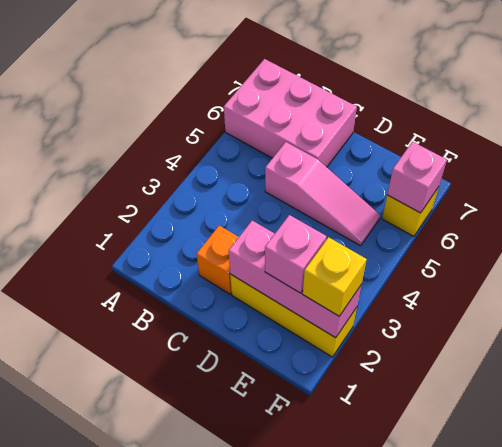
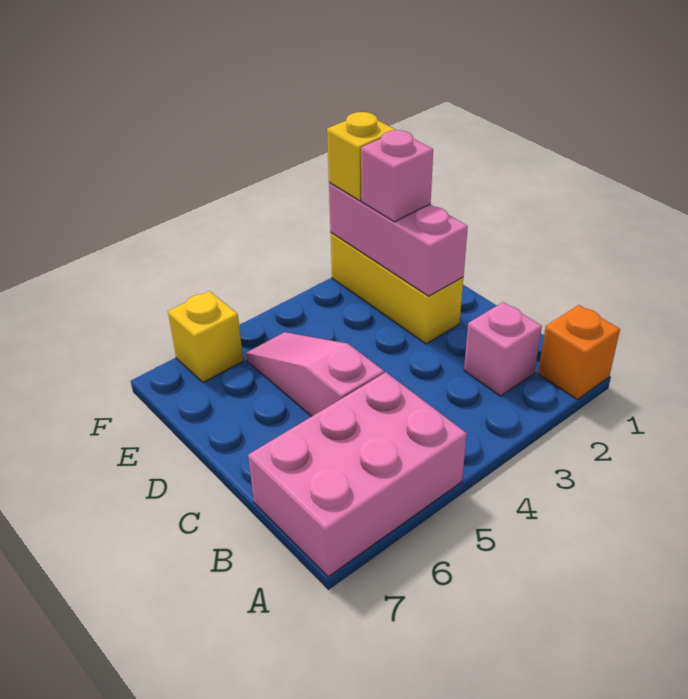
pink 2x3 brick [224,59,357,167] -> pink 2x3 brick turned to [248,372,467,577]
orange 1x1 brick [196,225,239,294] -> orange 1x1 brick moved to [538,305,620,399]
pink 1x1 brick [387,142,447,213] -> pink 1x1 brick moved to [464,302,542,396]

